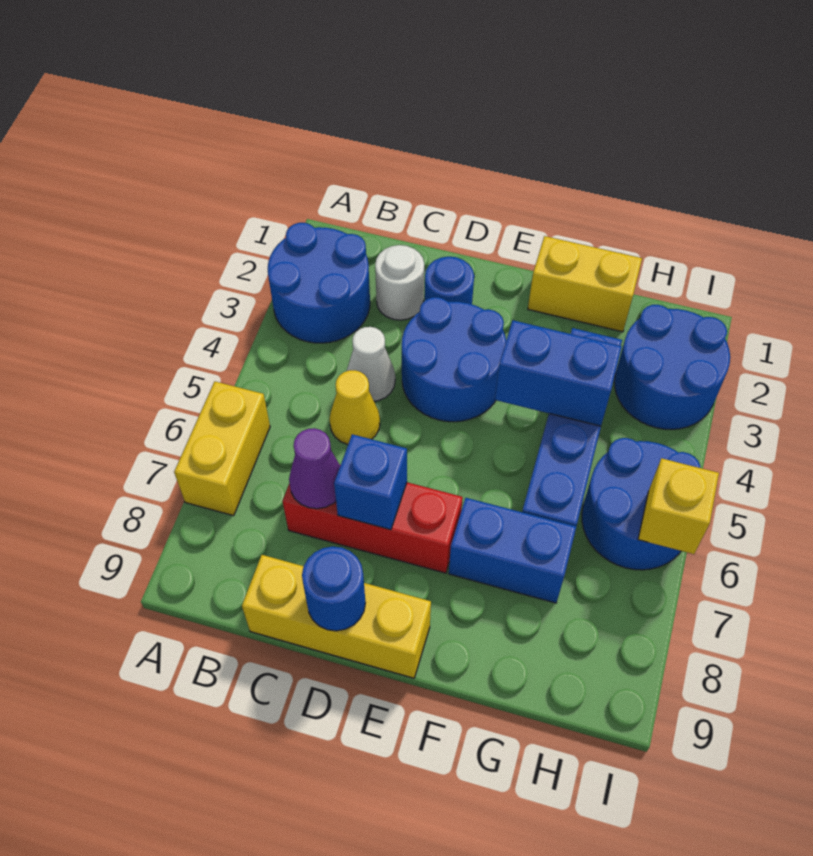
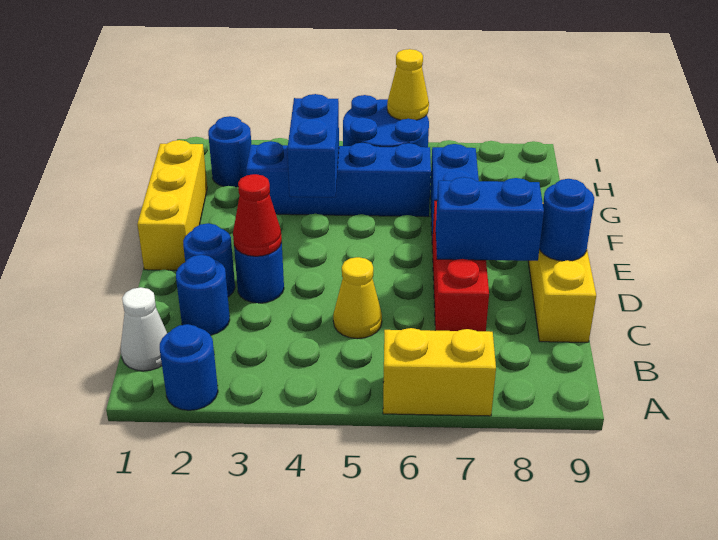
blue 2x2 round brick [268,223,370,343] -> blue 1x1 round brick [160,324,218,410]
white 1x1 round brick [375,245,424,320] -> blue 1x1 round brick [176,255,230,335]
white 1x1 cone [347,327,395,401] -> white 1x1 cone moved to [121,287,167,371]
purple 1x1 cone [289,428,340,509] -> none
blue 2x2 round brick [402,297,506,422] -> blue 1x1 round brick [234,243,284,303]
none -> red 1x1 cone [233,174,282,256]
blue 1x1 brick [334,434,407,530] -> blue 1x2 brick [436,177,544,261]
yellow 1x2 brick [528,236,642,332] -> yellow 1x3 brick [137,140,207,270]
blue 2x2 round brick [614,305,730,430] -> blue 1x1 round brick [208,116,251,187]
yellow 1x1 brick [638,458,719,554] -> yellow 1x1 cone [387,49,429,120]

